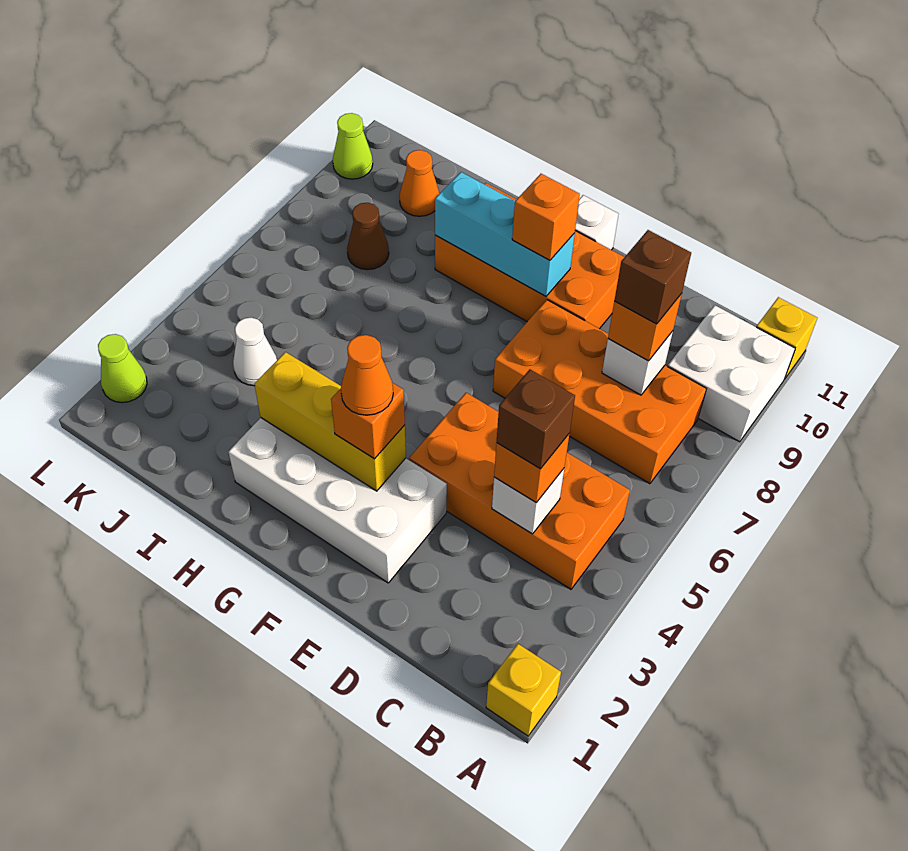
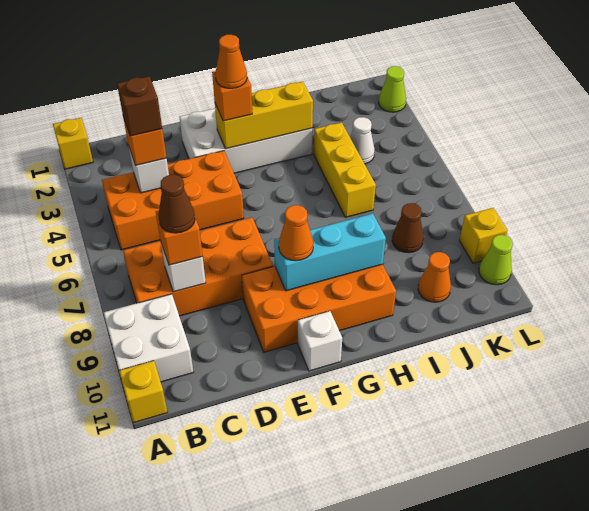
brown 1x1 brick [614,230,691,324] -> brown 1x1 cone [158,175,195,233]
orange 1x1 brick [512,174,580,260] -> orange 1x1 cone [279,205,313,261]
none -> yellow 1x3 brick [314,122,376,217]
none -> yellow 1x1 brick [459,208,508,263]

